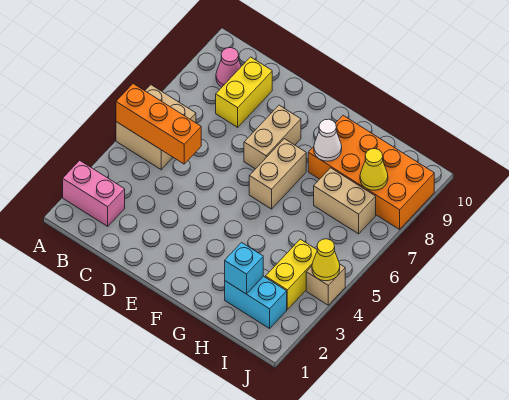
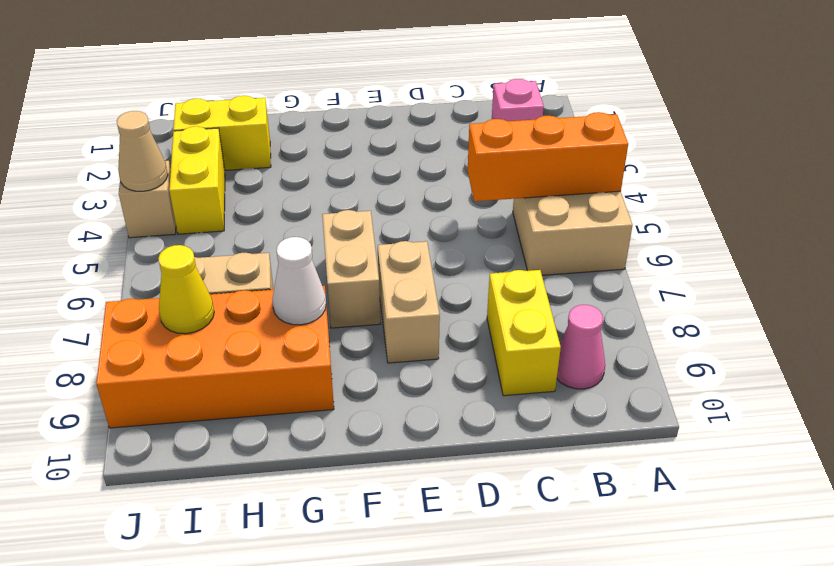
pink 1x2 brick [63,160,125,226] -> pink 1x1 brick [492,79,544,121]
cyan 1x2 brick [225,276,287,328] -> yellow 1x2 brick [173,96,271,170]
cyan 1x1 brick [225,243,263,294] -> none
yellow 1x1 cone [312,239,340,281] -> tan 1x1 cone [117,111,168,191]

